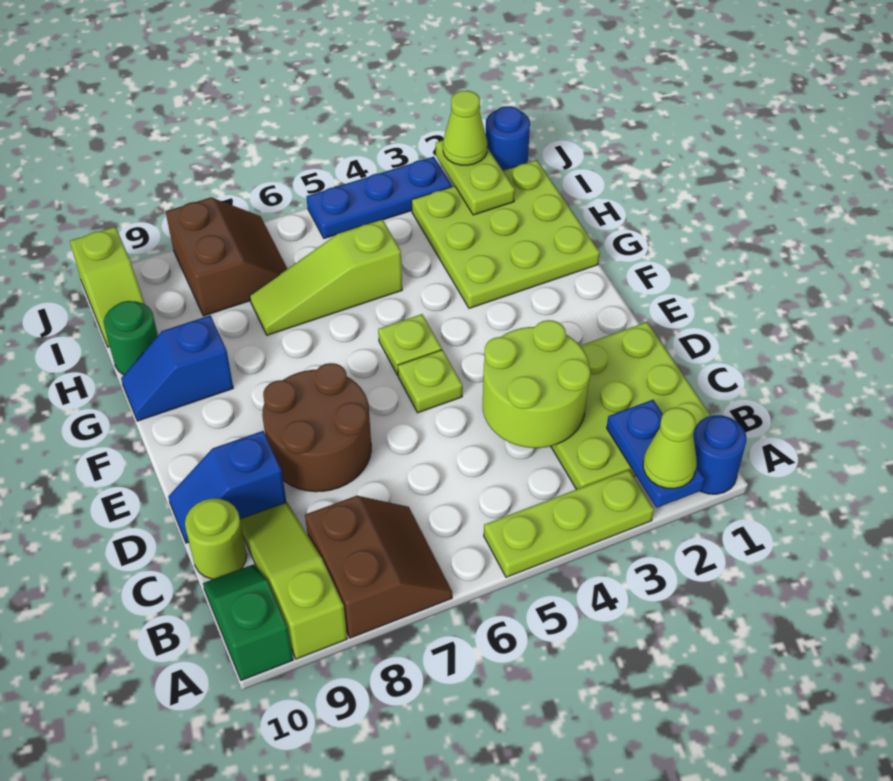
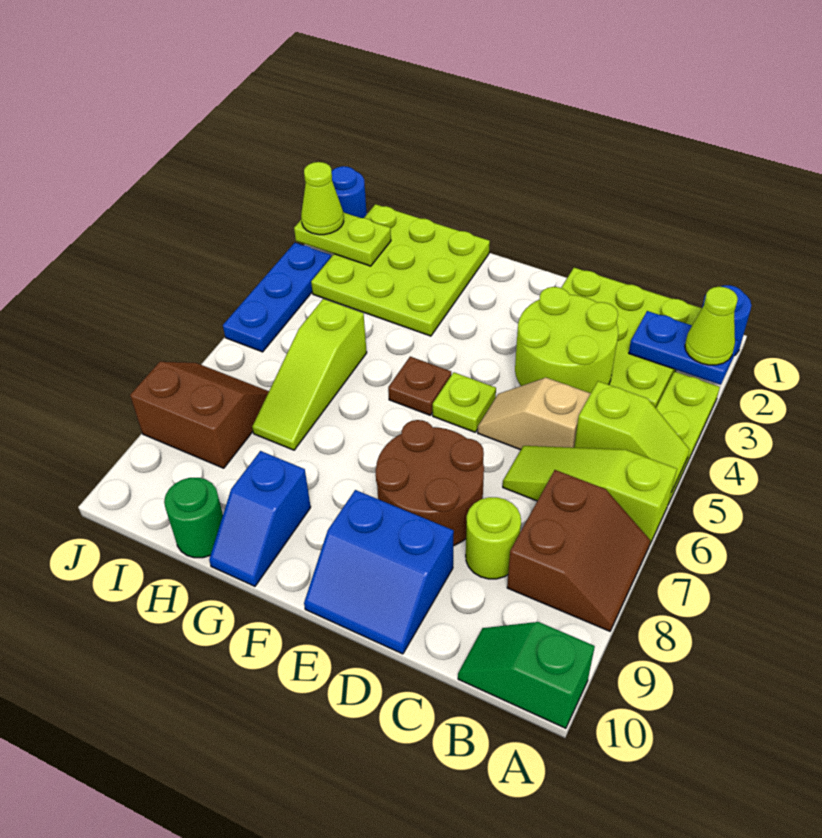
brown 2x2 slope [305,496,452,638] -> brown 2x2 slope turned to [507,470,651,631]
lime 1x3 slope [240,502,347,659] -> lime 1x3 slope moved to [503,446,677,543]
none -> tan 1x2 slope [478,378,591,450]
lime 1x1 round brick [185,499,247,579] -> lime 1x1 round brick moved to [466,497,521,579]
blue 1x2 slope [168,431,286,543] -> blue 2x2 slope [304,490,454,654]
lime 1x1 plate [378,314,442,375] -> brown 1x1 plate [388,357,451,415]
lime 1x2 slope [70,227,145,347] -> lime 1x2 slope moved to [574,381,690,492]

